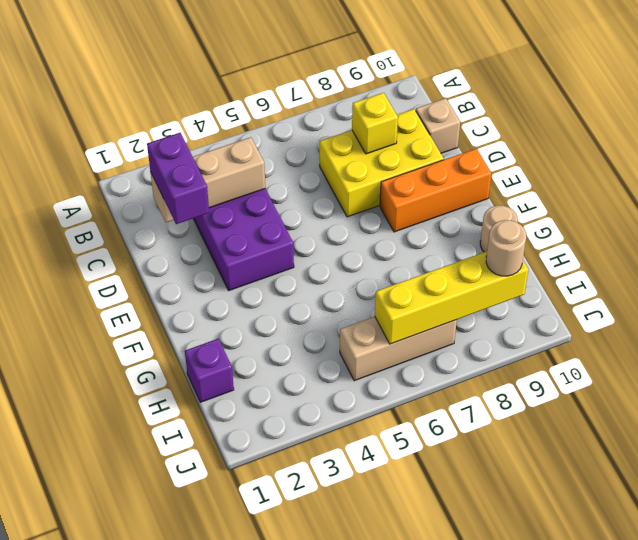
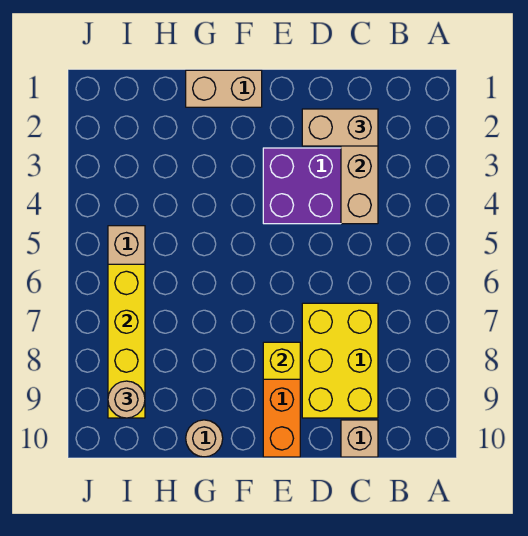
purple 1x2 brick [147,133,209,224] -> tan 1x2 brick [302,109,378,146]
yellow 1x1 brick [352,93,398,154] -> yellow 1x1 brick moved to [263,342,300,379]
none -> tan 1x2 brick [186,70,262,107]
purple 1x1 brick [185,339,234,402] -> none

